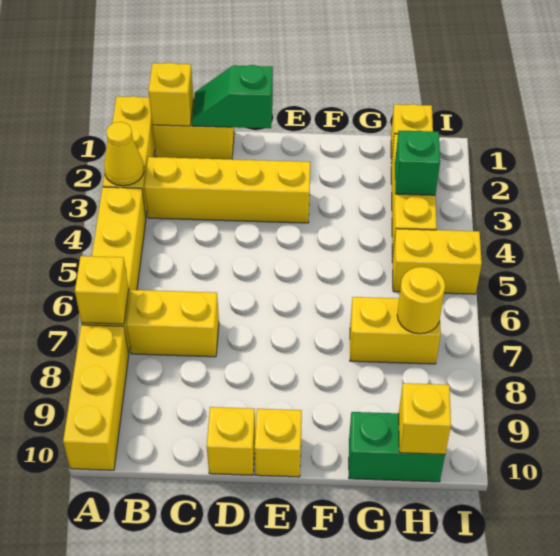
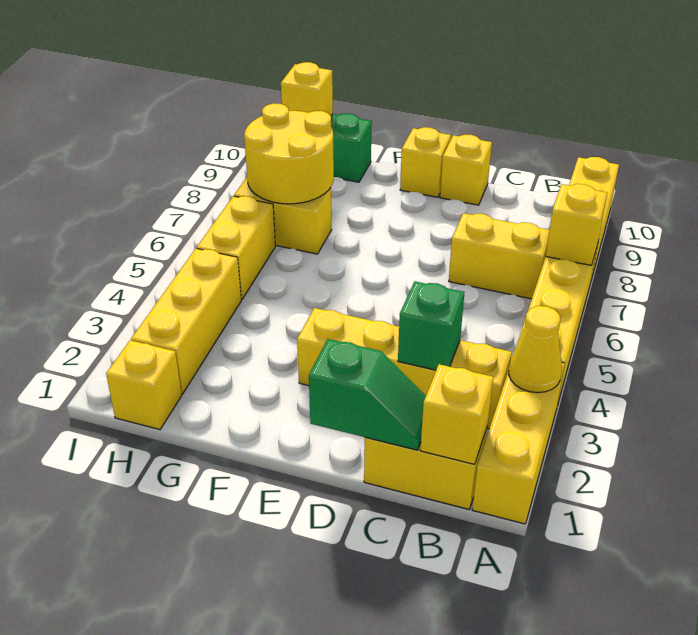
green 1x1 brick [395,130,440,195] -> green 1x1 brick moved to [398,281,464,370]
yellow 1x2 brick [392,229,482,294] -> yellow 1x2 brick turned to [197,196,275,299]
yellow 1x1 round brick [397,267,445,334] -> yellow 2x2 round brick [244,103,334,204]

